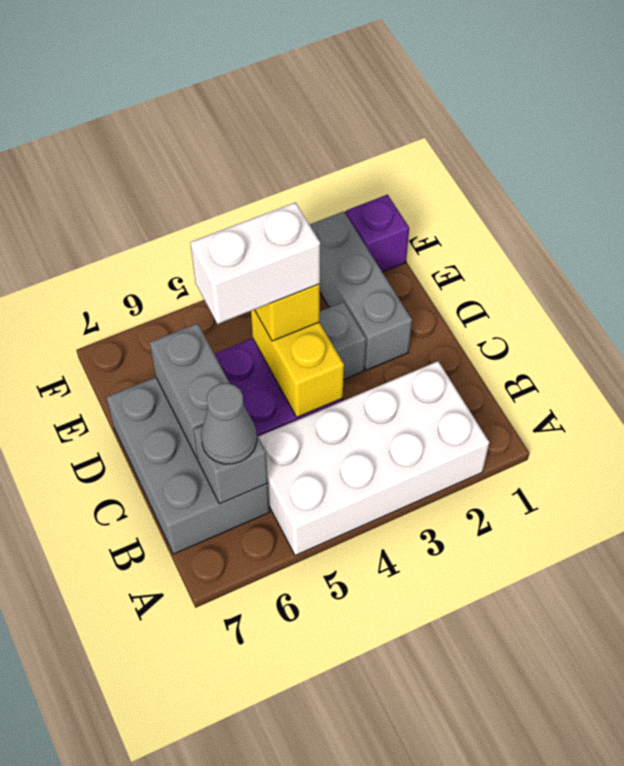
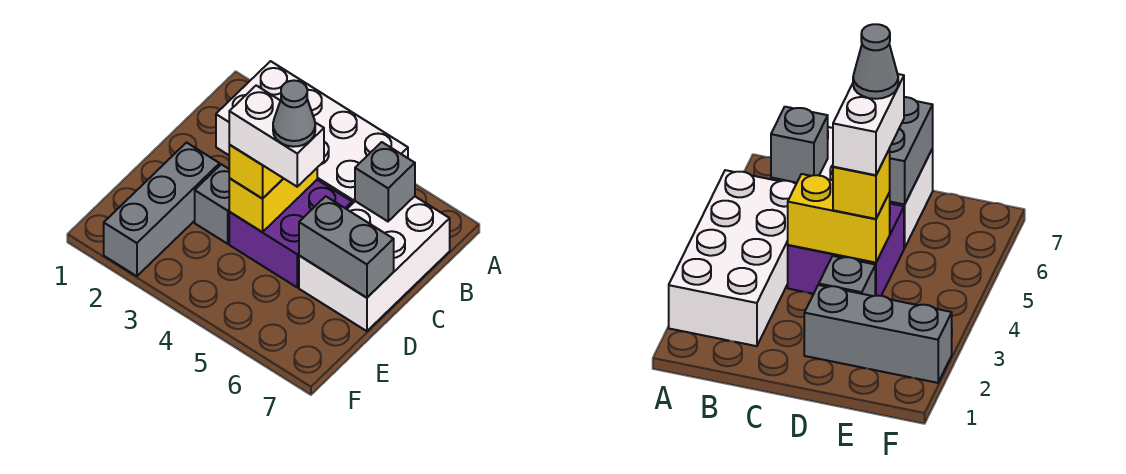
grey 2x3 brick [106,377,270,554] -> white 2x3 brick [299,196,450,331]
grey 1x1 cone [201,383,257,464] -> grey 1x1 cone moved to [273,80,315,147]
grey 1x2 brick [150,323,229,459] -> grey 1x2 brick turned to [299,196,394,298]
purple 1x1 brick [346,195,409,272] -> none

